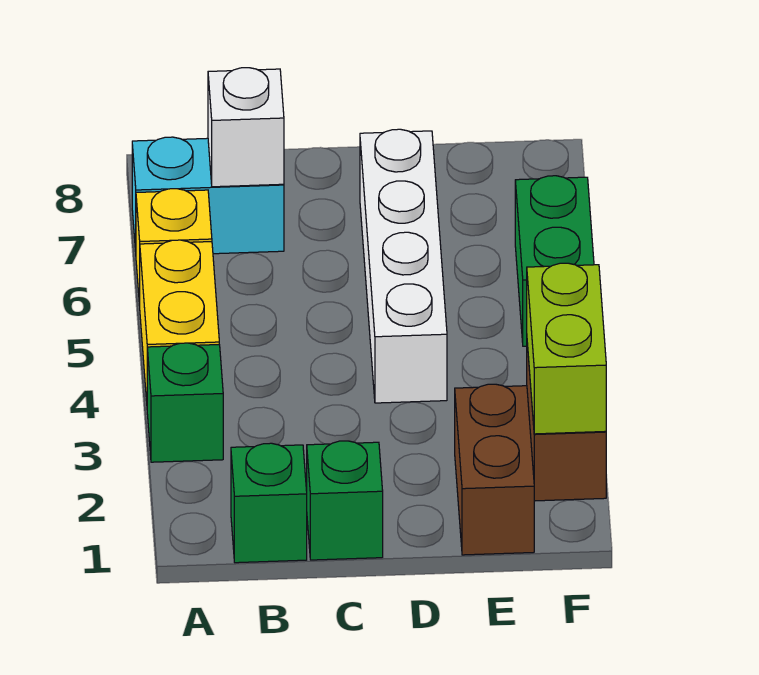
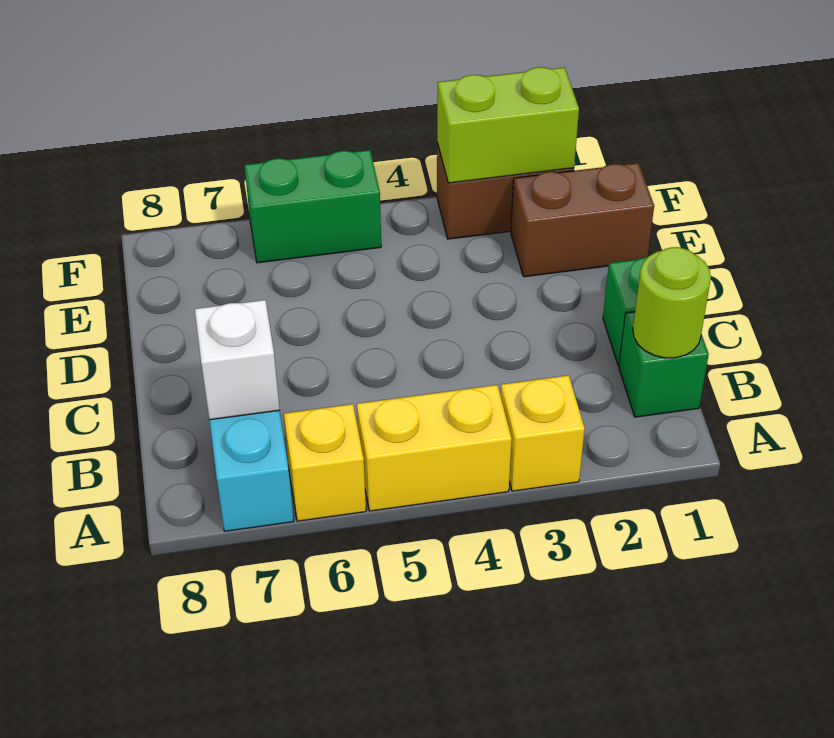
green 1x1 brick [147,343,223,462] -> yellow 1x1 brick [501,375,585,491]
none -> lime 1x1 round brick [633,247,711,358]
white 1x4 brick [360,129,447,403] -> none

